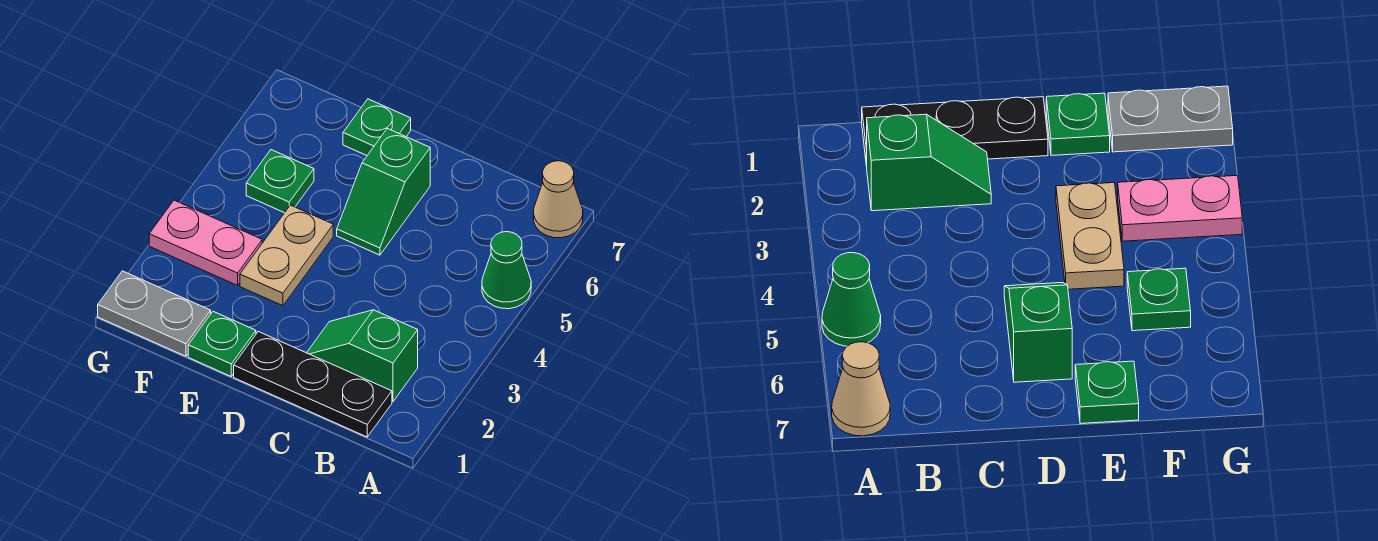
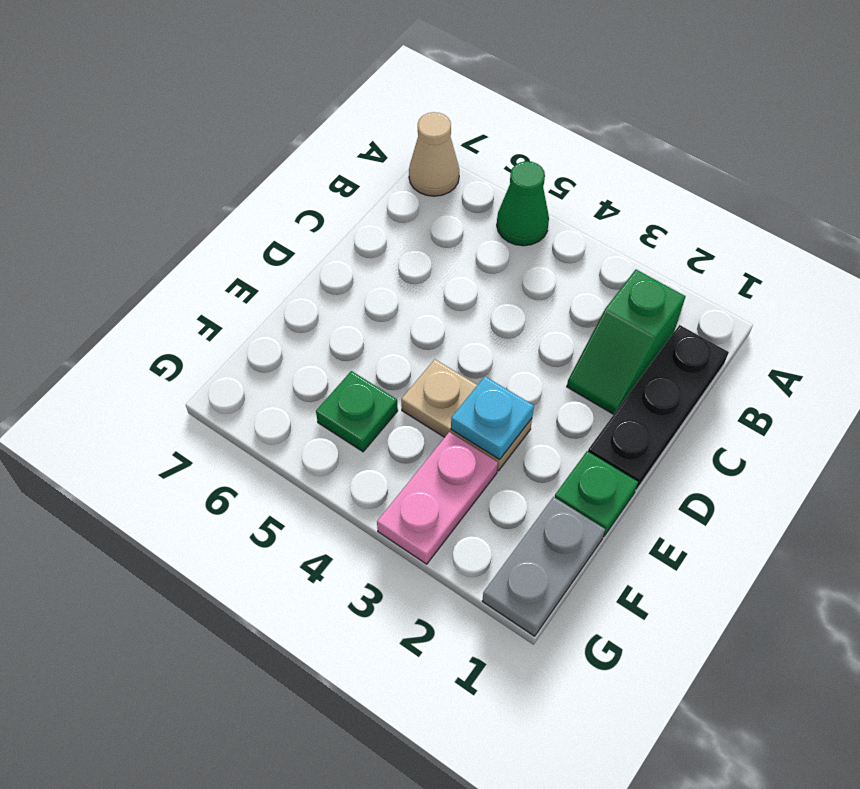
green 1x2 slope [337,128,430,255] -> none
none -> cyan 1x1 plate [451,376,534,460]
green 1x1 plate [343,99,411,155] -> none

